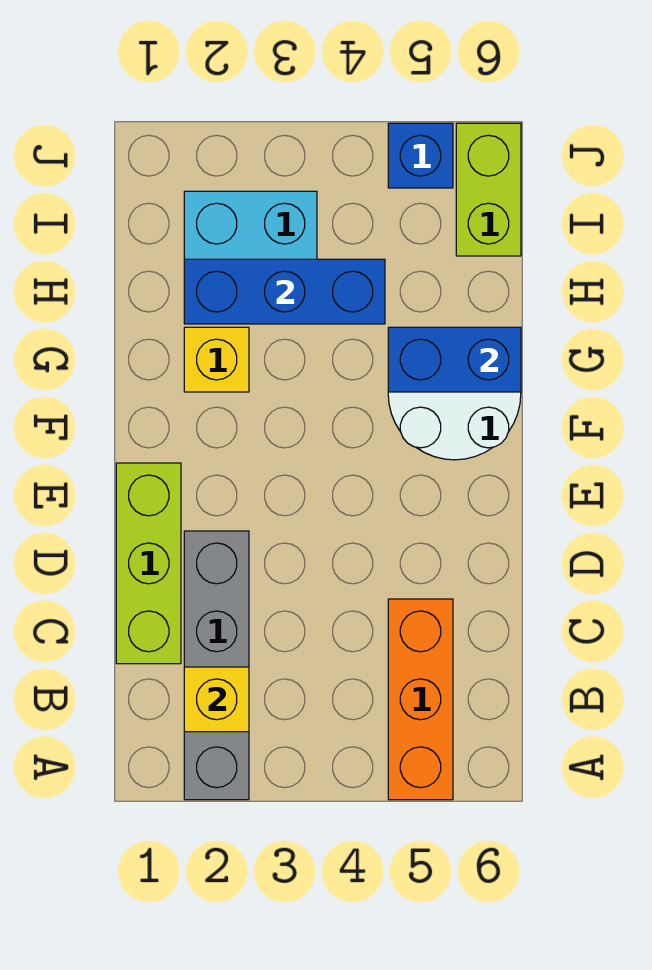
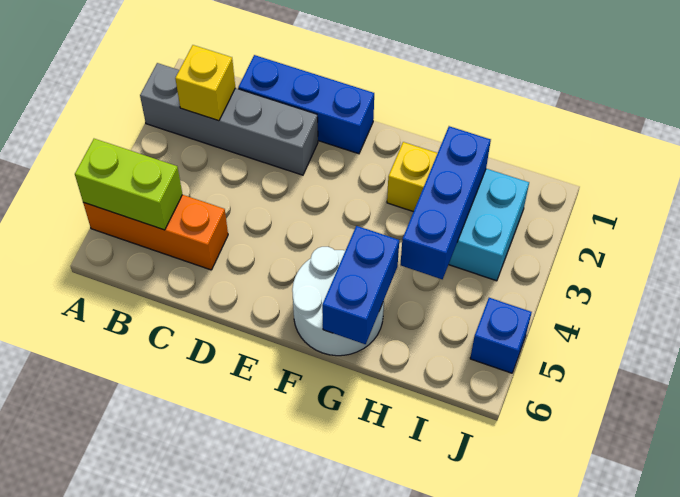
lime 1x3 brick [116,463,181,664] -> blue 1x3 brick [238,55,374,154]
lime 1x2 brick [456,123,521,256] -> lime 1x2 brick moved to [75,139,182,230]

